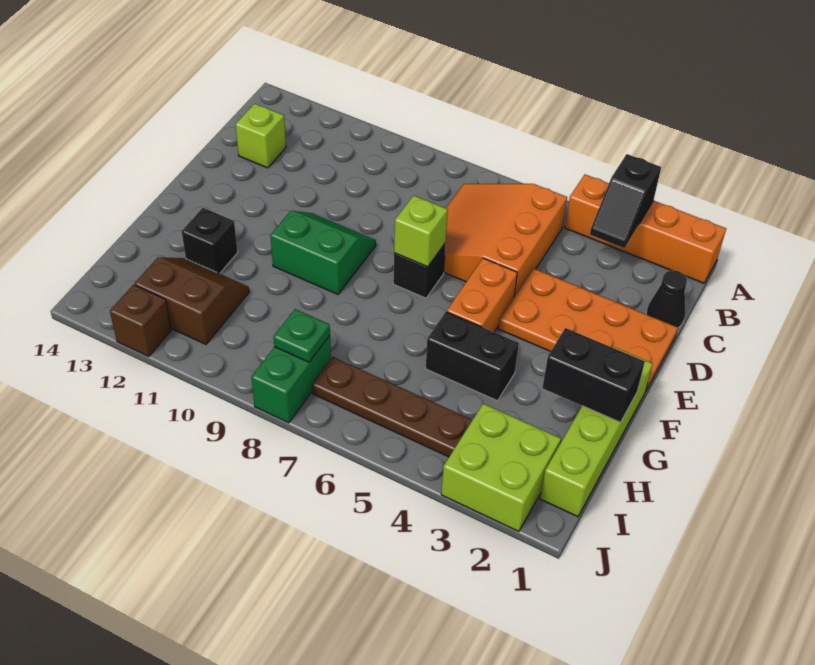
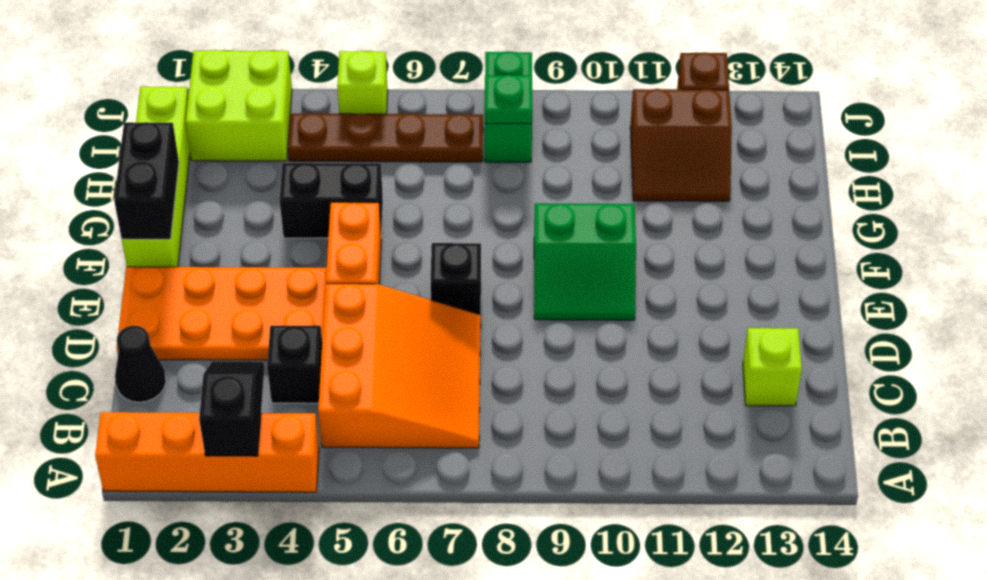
lime 1x1 brick [394,195,448,267] -> lime 1x1 brick moved to [337,51,388,114]
black 1x2 brick [542,328,645,422] -> black 1x2 brick turned to [114,122,179,239]
black 1x1 brick [182,208,238,274] -> black 1x1 brick moved to [267,326,322,403]

